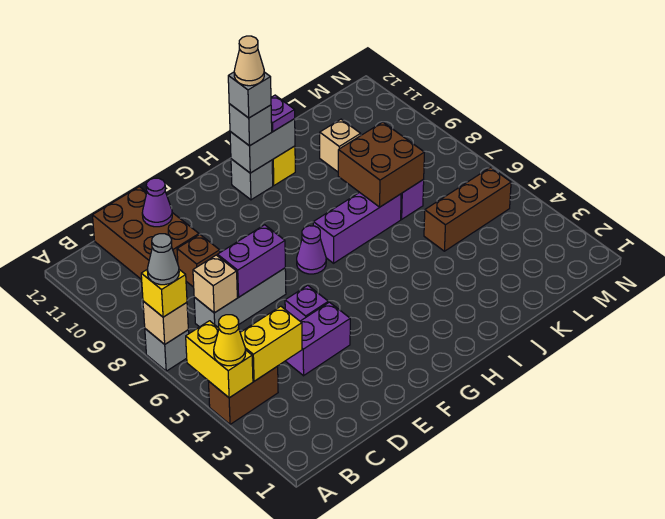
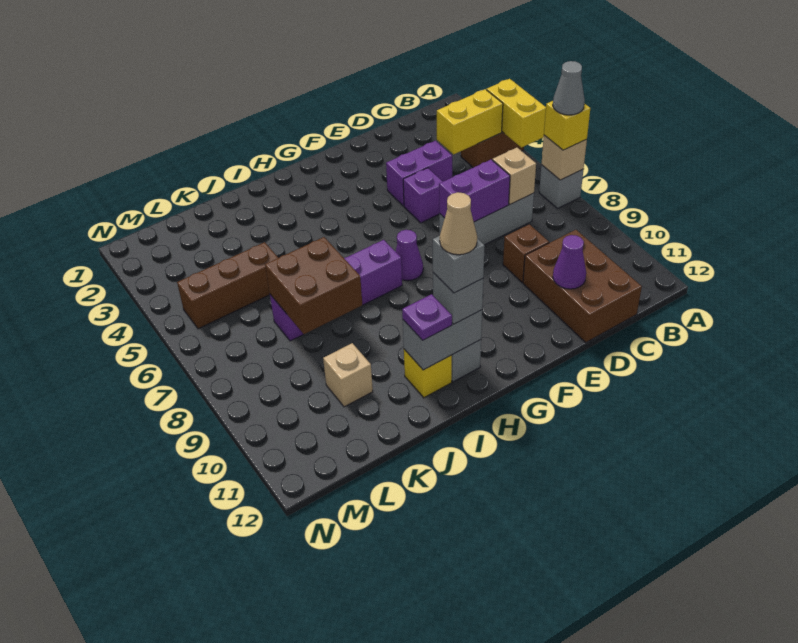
yellow 1x1 cone [214,315,246,366] -> none

